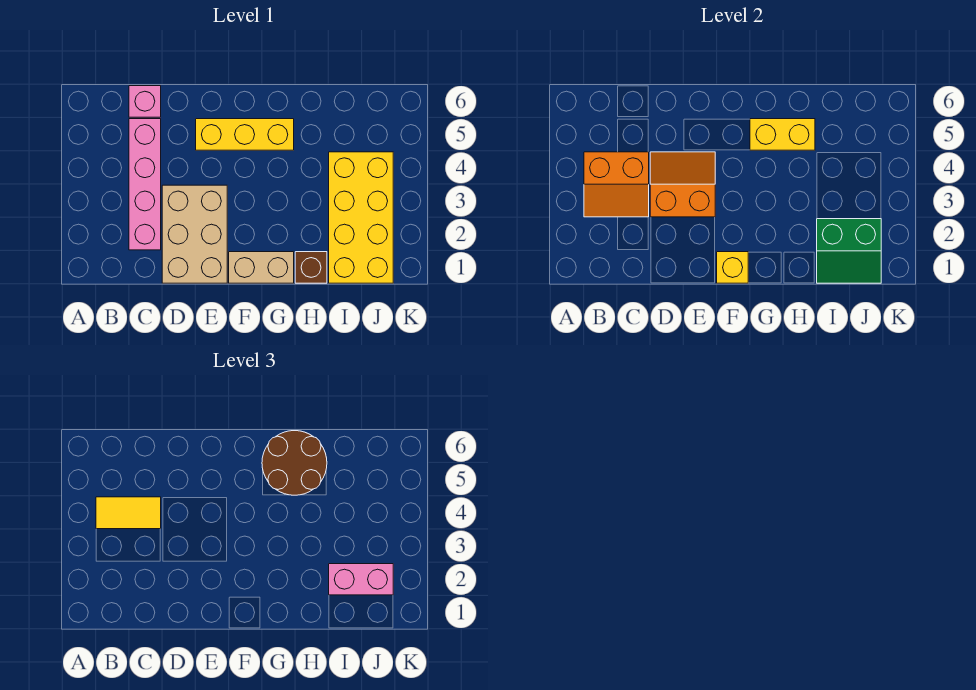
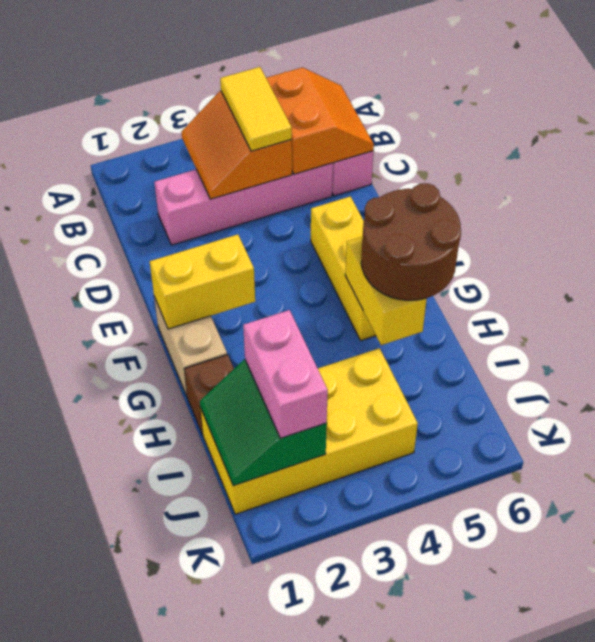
tan 2x3 brick [162,185,227,283] -> none
orange 2x2 slope [650,152,715,217] -> orange 2x2 slope moved to [266,67,374,174]
yellow 1x1 brick [717,252,748,283] -> yellow 1x2 brick [150,234,255,329]

